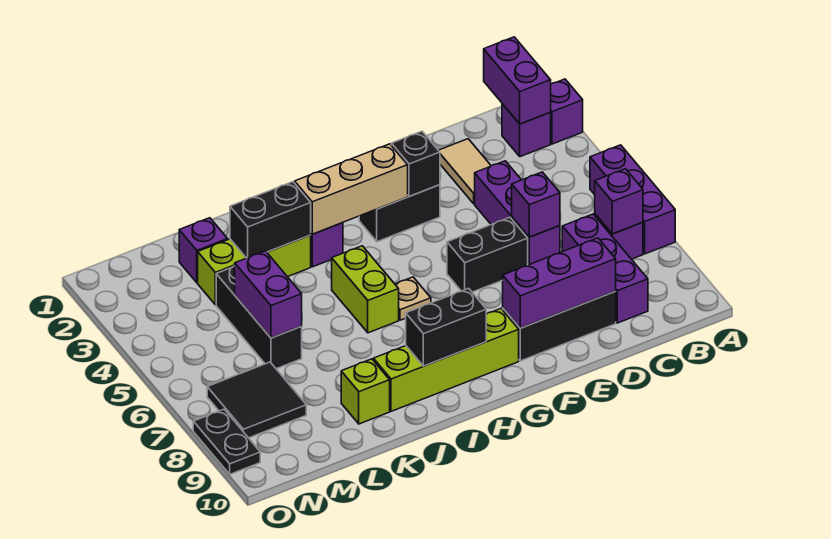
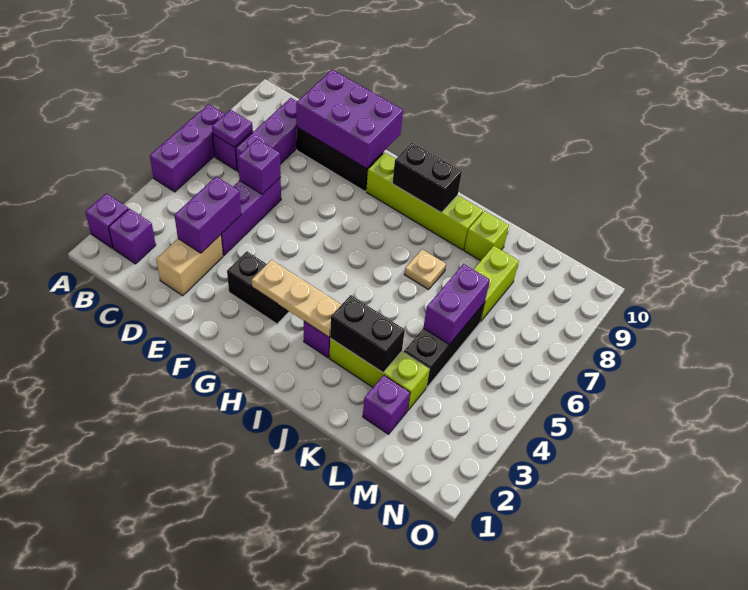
purple 1x2 brick [484,37,551,124] -> purple 1x2 brick moved to [174,177,241,253]
purple 1x1 brick [595,169,643,234] -> purple 1x1 plate [212,110,253,147]
tan 1x2 tile [438,139,491,204] -> tan 1x2 brick [156,235,223,296]
purple 1x3 brick [503,238,616,328] -> purple 2x3 brick [296,70,403,168]
black 1x2 brick [447,217,528,292] -> none
black 1x1 brick [391,131,440,197] -> none
tan 1x3 brick [295,144,408,234] -> tan 1x3 plate [252,260,341,337]
tan 1x1 plate [395,277,431,320] -> tan 1x1 plate moved to [404,249,446,290]
lime 1x2 brick [332,246,399,333] -> lime 1x2 brick moved to [473,246,519,322]
black 2x2 tile [207,362,306,438] -> none
black 1x2 plate [193,409,260,474] -> none

